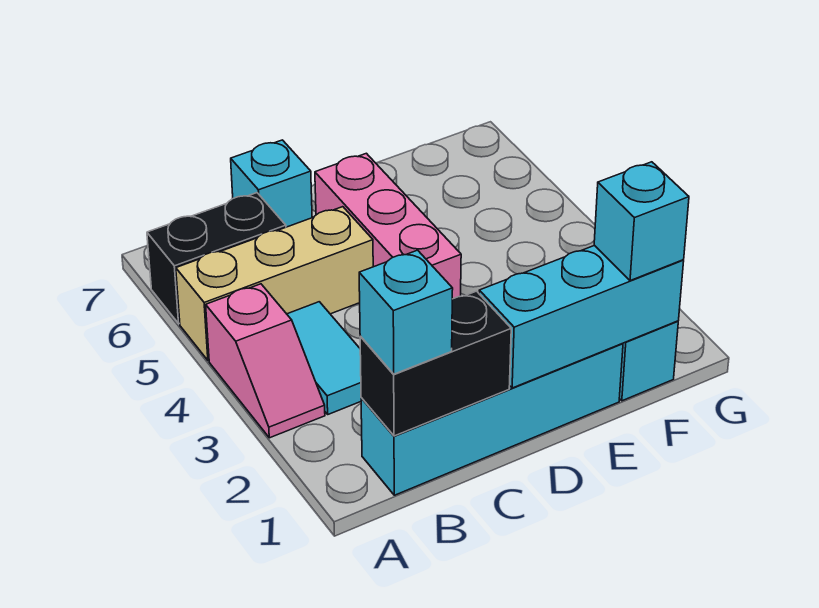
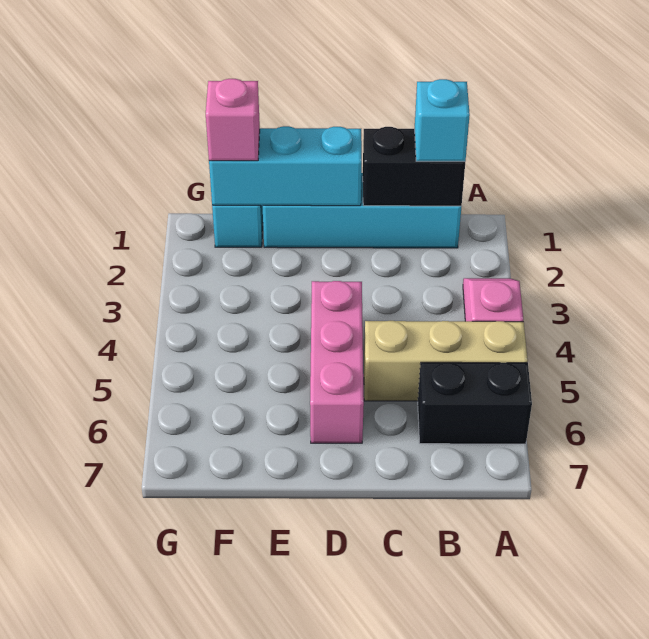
cyan 1x2 tile [287,302,361,414] -> none
cyan 1x1 brick [231,140,312,227] -> none
cyan 1x1 brick [594,162,689,281] -> pink 1x1 brick [206,79,260,161]

